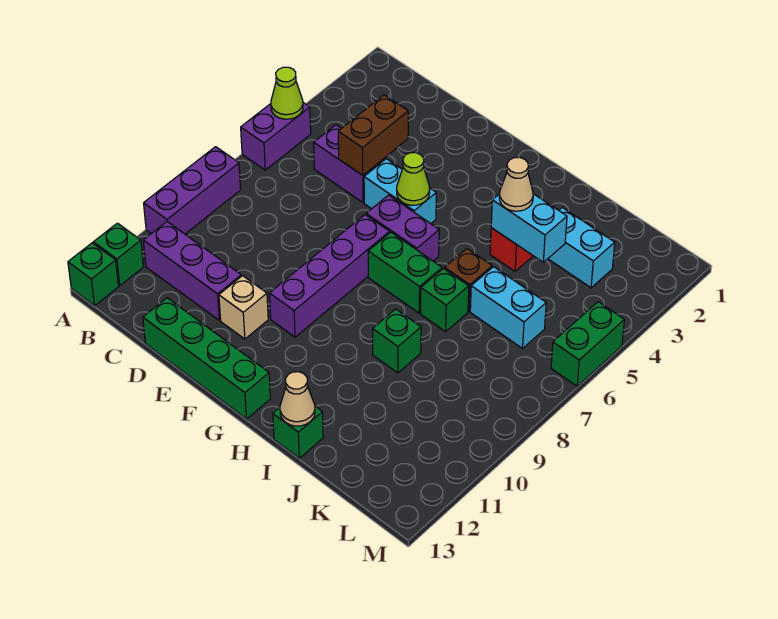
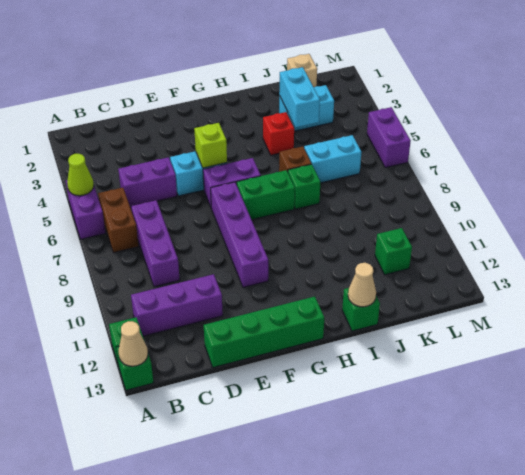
purple 1x3 brick [144,147,241,234] -> purple 1x3 brick moved to [131,200,180,287]
brown 1x2 brick [338,95,408,175] -> brown 1x2 brick moved to [98,188,139,253]
tan 1x1 brick [219,276,268,339] -> tan 1x1 brick moved to [287,54,317,87]
lime 1x1 cone [397,153,430,205] -> lime 1x1 brick [194,123,227,168]
cyan 1x2 brick [491,194,567,262] -> cyan 1x2 brick turned to [279,67,320,127]
tan 1x1 cone [499,157,533,211] -> tan 1x1 cone moved to [118,321,148,366]
green 1x1 brick [373,309,421,373] -> green 1x1 brick moved to [375,228,412,275]
green 1x2 brick [551,302,624,386] -> purple 1x2 brick [367,107,411,168]

